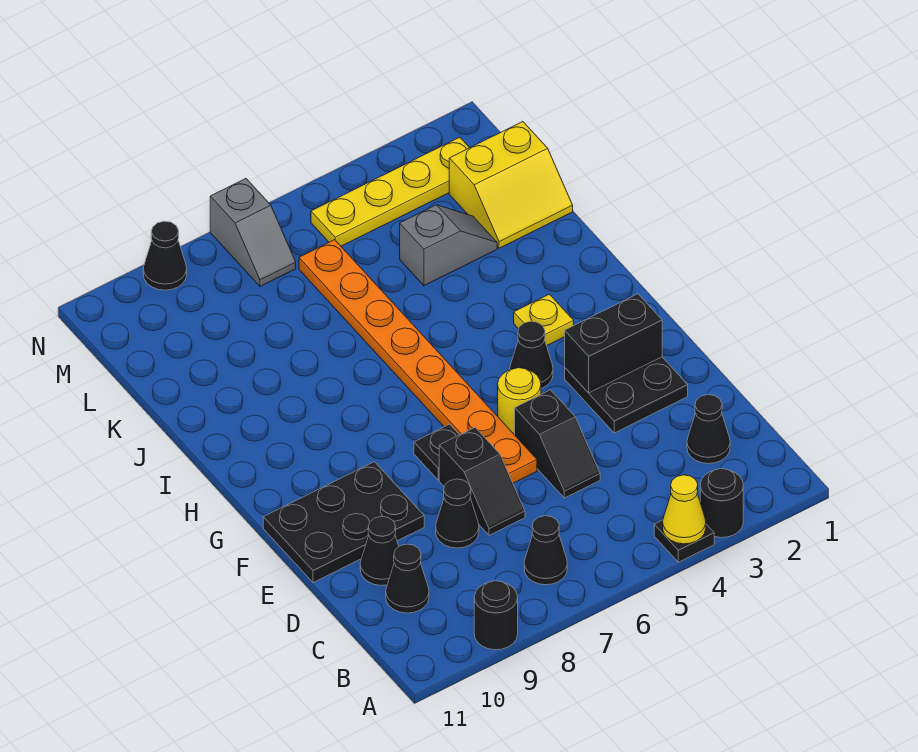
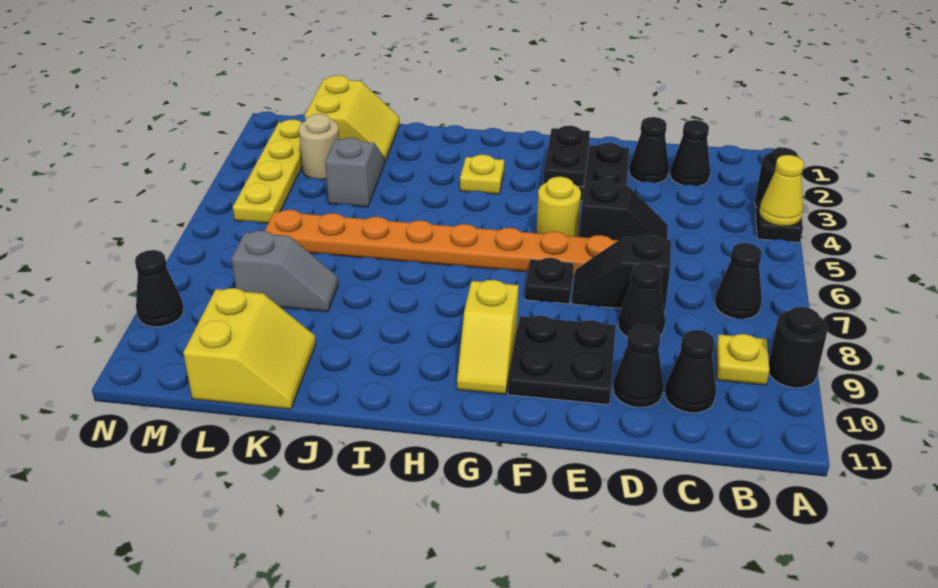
none -> yellow 1x1 plate [716,334,769,385]
black 1x2 slope [439,427,525,535] -> black 1x2 slope turned to [572,235,671,312]
black 2x3 plate [263,462,424,583] -> black 2x2 plate [508,316,616,405]
black 1x2 brick [565,294,662,393] -> black 1x2 plate [543,126,590,187]
black 1x1 cone [510,321,553,388] -> black 1x1 cone moved to [629,117,669,183]
none -> yellow 1x2 slope [457,280,519,394]
none -> yellow 2x2 slope [183,288,316,409]
none -> tan 1x1 round brick [299,114,339,180]
grey 1x2 slope [210,179,296,286] -> grey 1x2 slope moved to [232,230,338,312]

